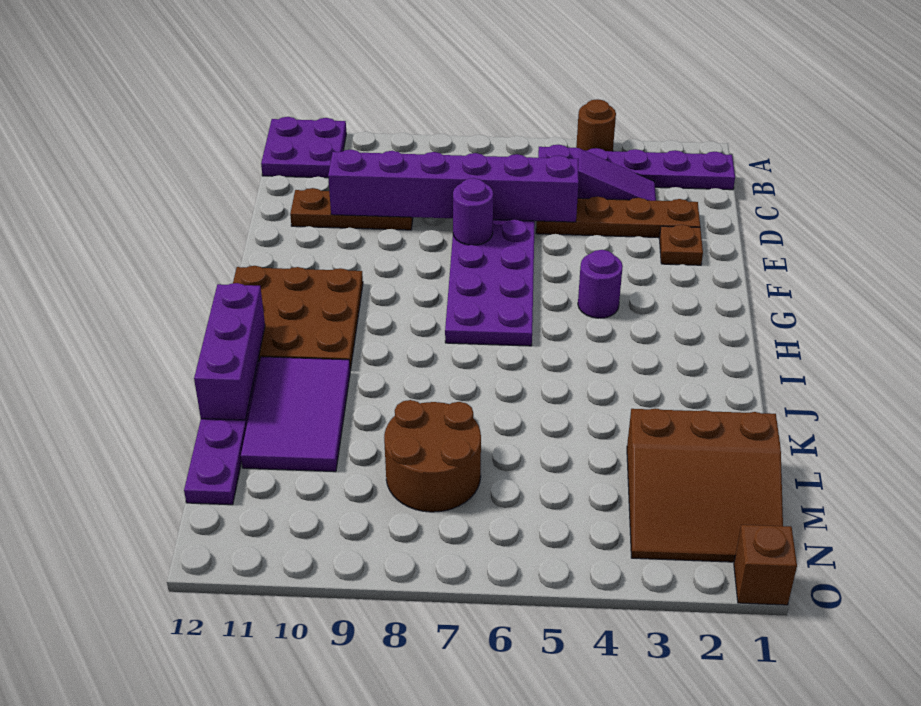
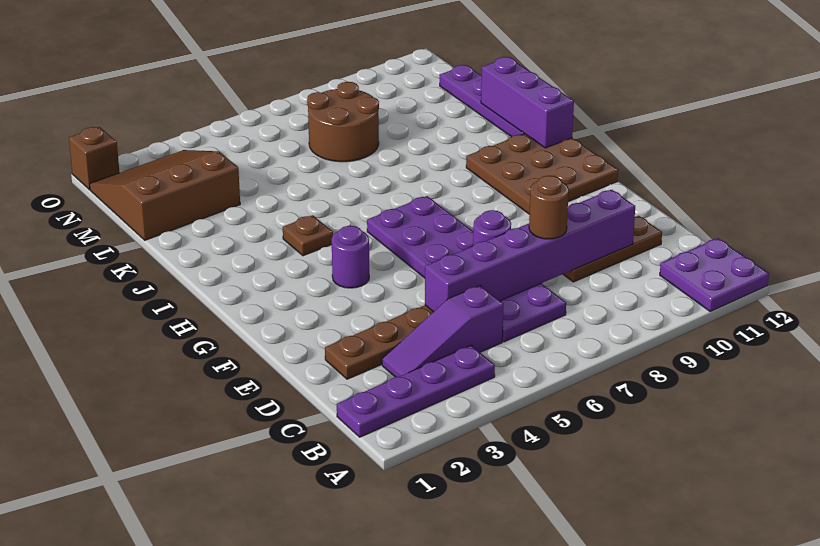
brown 1x1 round brick [576,99,616,151] -> brown 1x1 round brick moved to [529,175,569,239]
brown 1x1 plate [659,225,703,265] -> brown 1x1 plate moved to [283,215,333,256]
purple 2x3 tile [241,357,350,472] -> none

